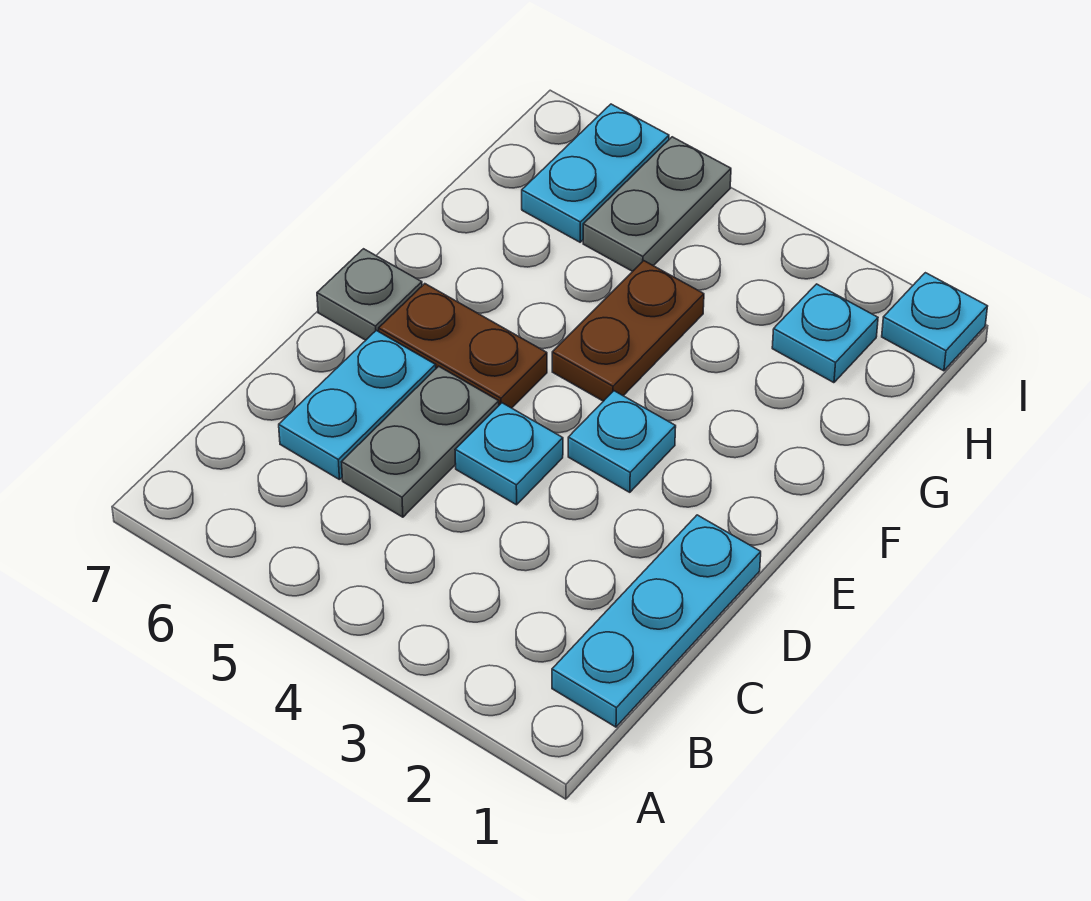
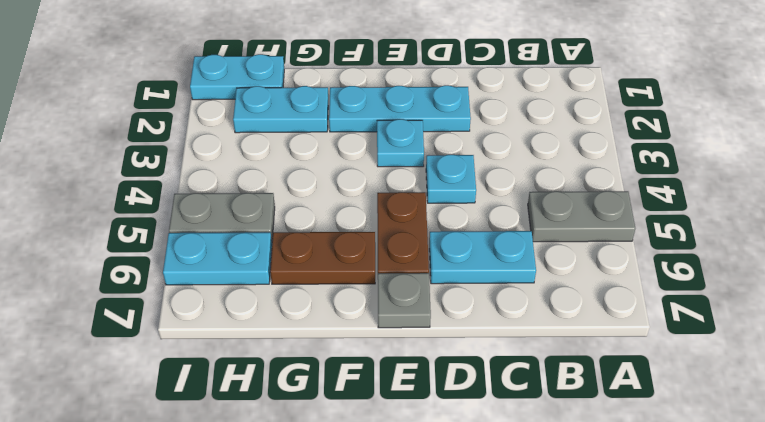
cyan 1x3 plate [552,515,761,727] -> cyan 1x3 plate moved to [329,85,471,132]
grey 1x2 plate [342,366,499,517] -> grey 1x2 plate moved to [528,191,635,242]
brown 1x2 plate [552,261,704,401] -> brown 1x2 plate moved to [270,232,375,284]
cyan 1x1 plate [772,284,878,383] -> cyan 1x2 plate [233,86,328,133]
cyan 1x1 plate [882,273,988,371] -> cyan 1x2 plate [190,54,284,100]

